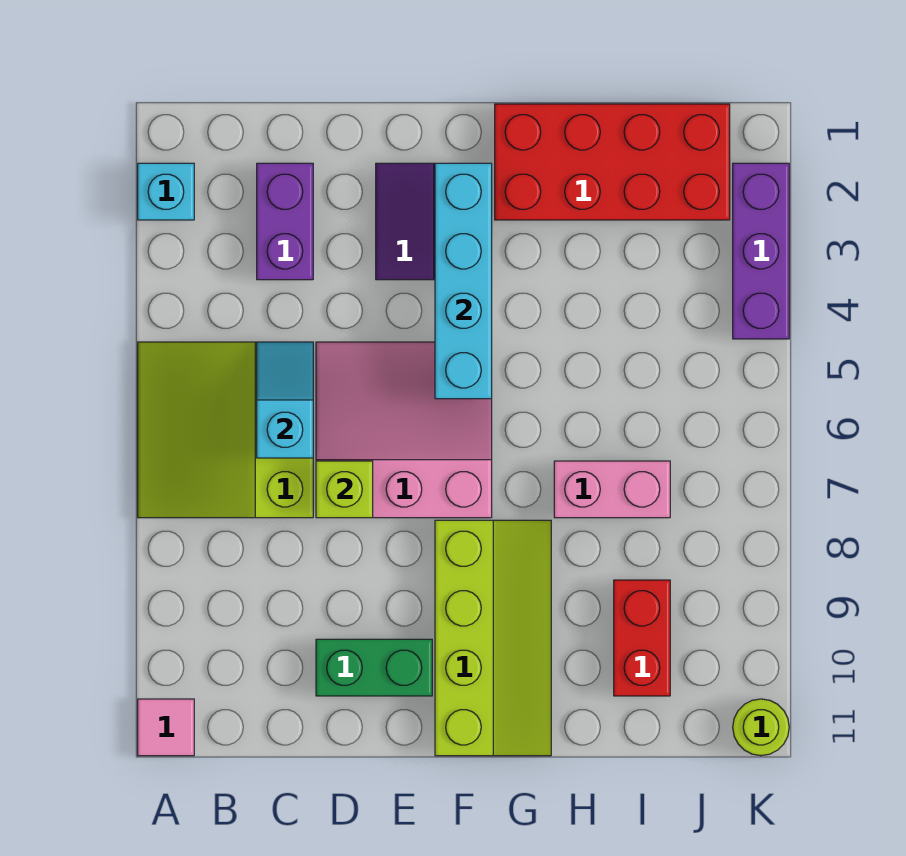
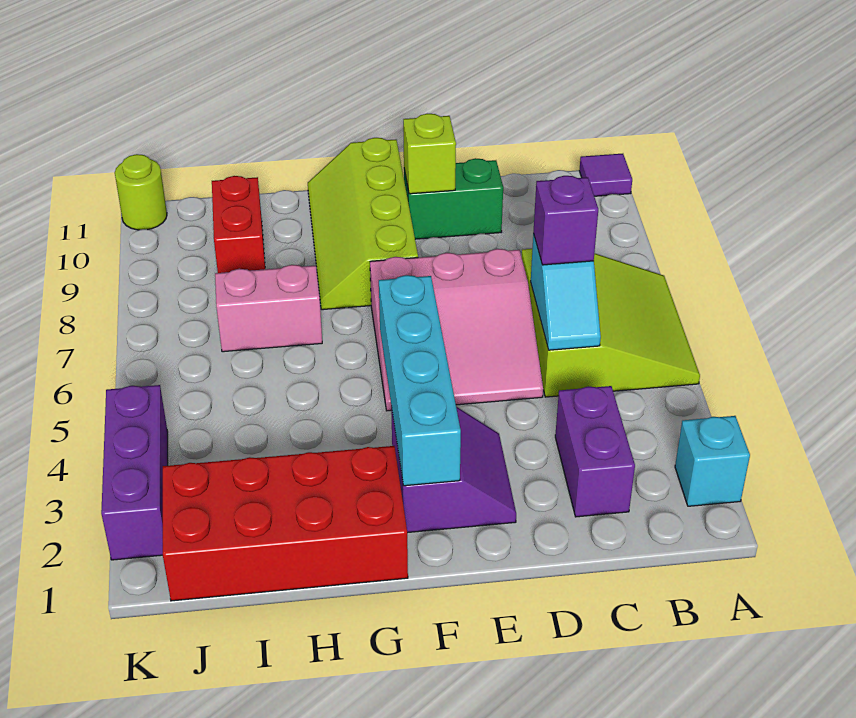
pink 1x1 tile [138,699,194,756] -> purple 1x1 tile [579,154,632,196]
none -> purple 1x1 brick [533,176,598,265]
lime 1x1 brick [316,461,373,518] -> lime 1x1 brick moved to [403,114,456,194]

